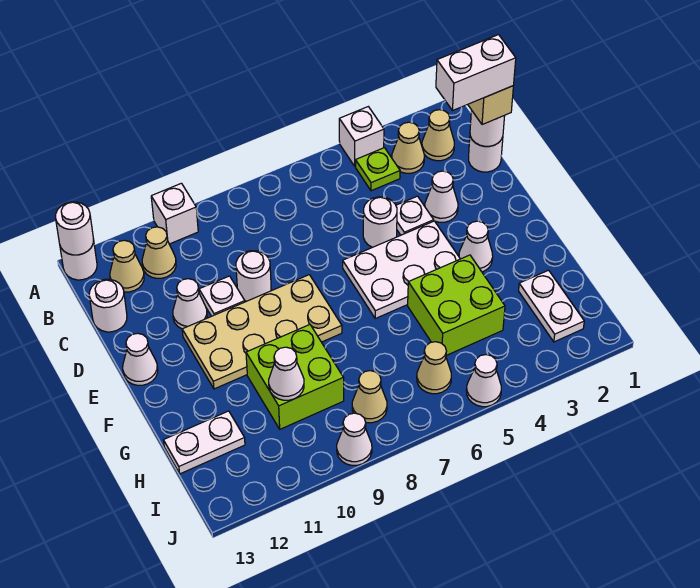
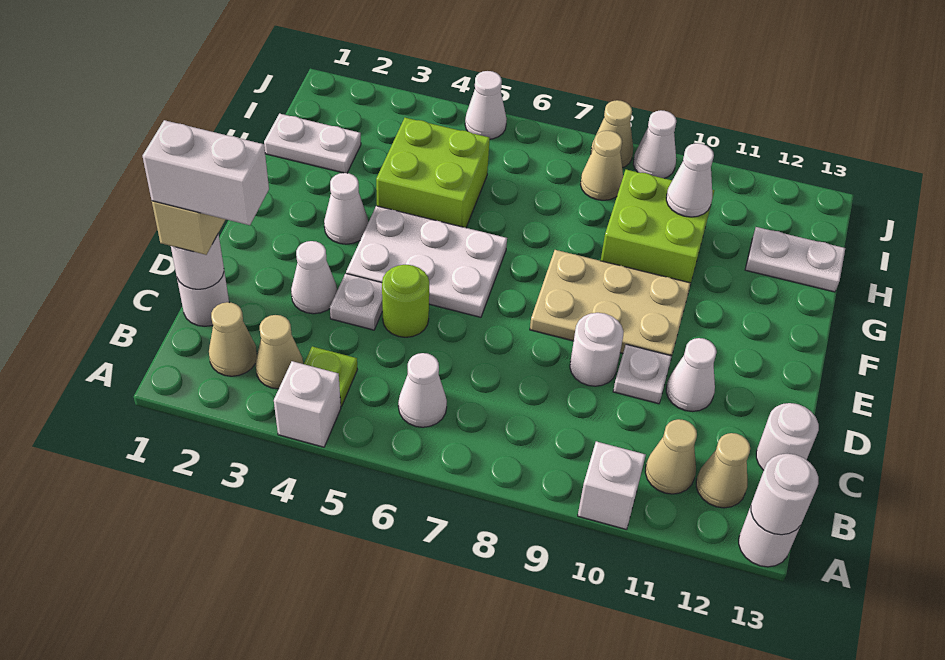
white 1x1 round brick [363,197,397,247] -> lime 1x1 round brick [382,265,429,337]
tan 2x4 plate [182,275,342,389] -> tan 2x3 plate [530,250,691,356]
white 1x1 cone [123,333,158,385] -> white 1x1 cone moved to [398,353,447,427]
white 1x2 plate [519,270,584,342] -> white 1x2 plate turned to [264,114,361,173]
tan 1x1 cone [417,342,451,394] -> tan 1x1 cone moved to [591,100,633,168]

